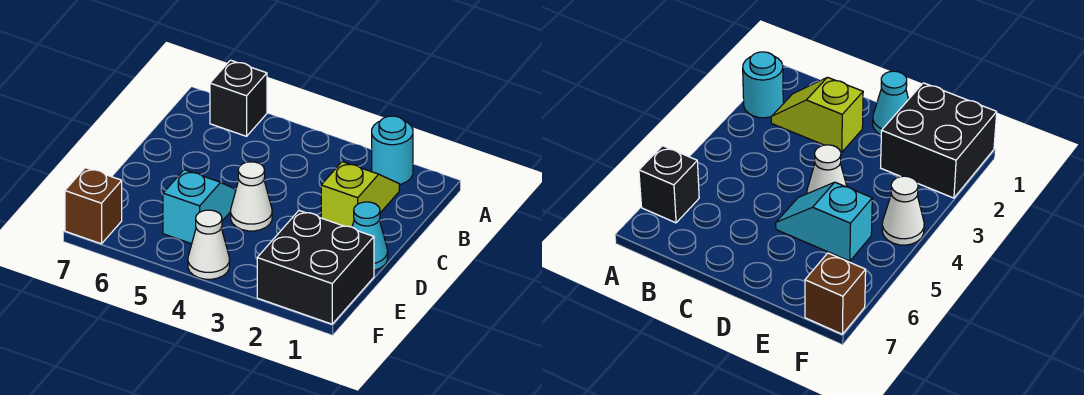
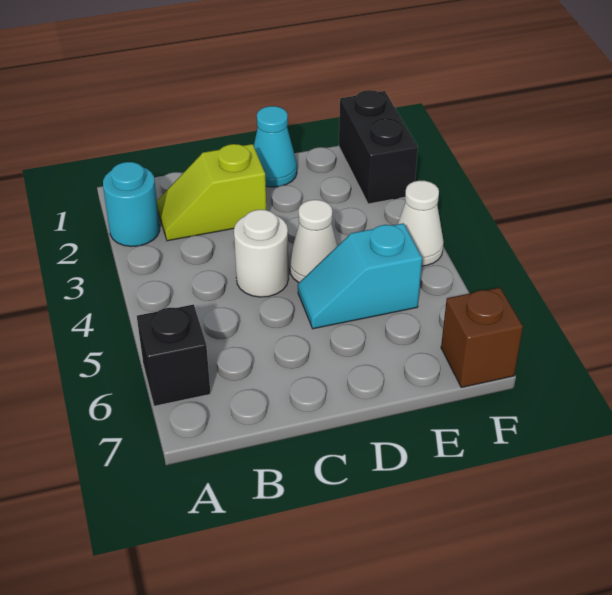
none -> white 1x1 round brick [234,210,289,297]
black 2x2 brick [257,211,374,324] -> black 1x2 brick [339,90,418,204]

